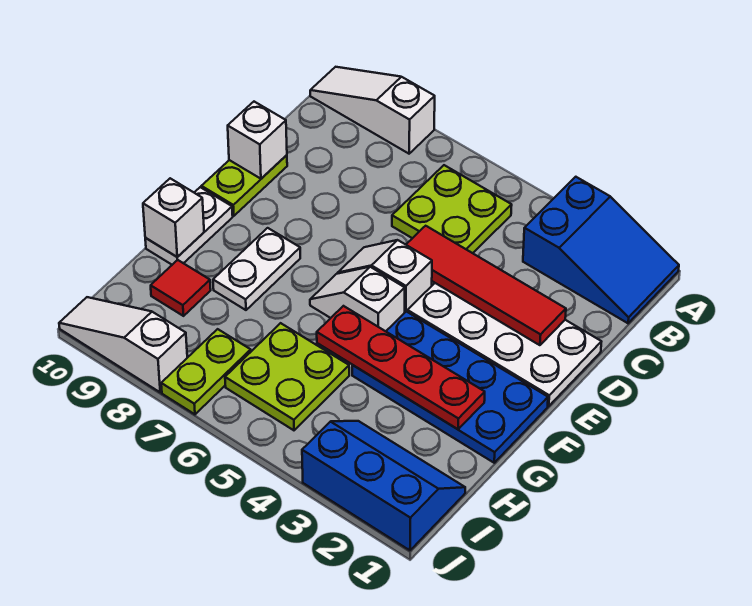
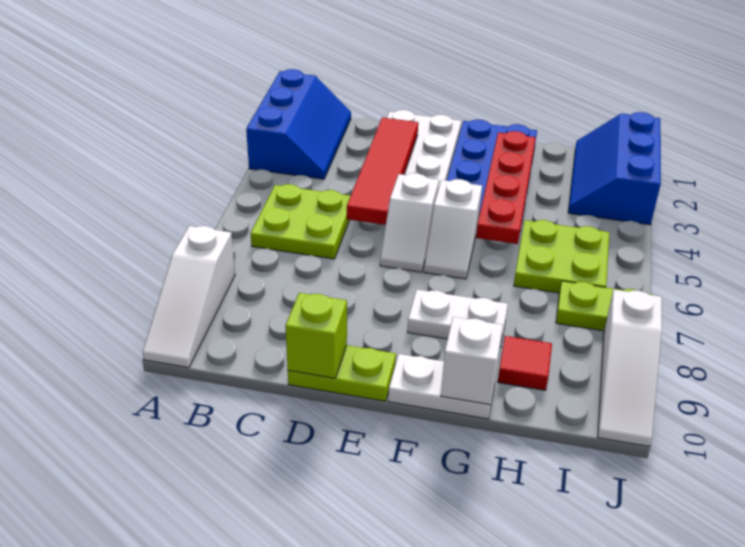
blue 2x3 slope [523,177,679,323] -> blue 2x3 slope turned to [246,69,351,179]
white 1x1 brick [228,102,287,179] -> lime 1x1 brick [285,293,347,378]

